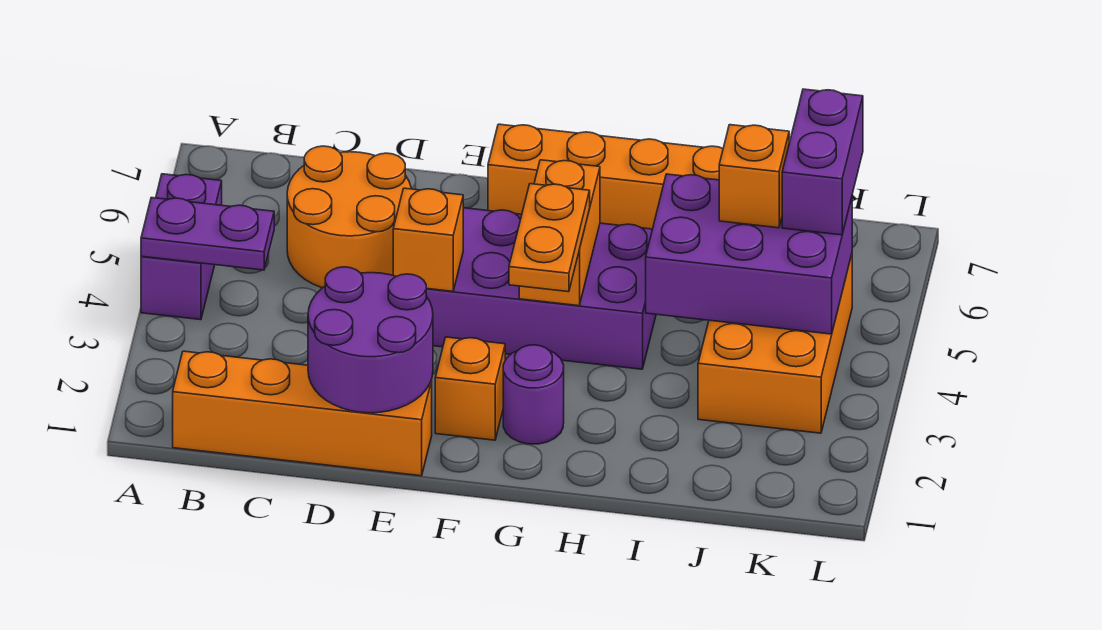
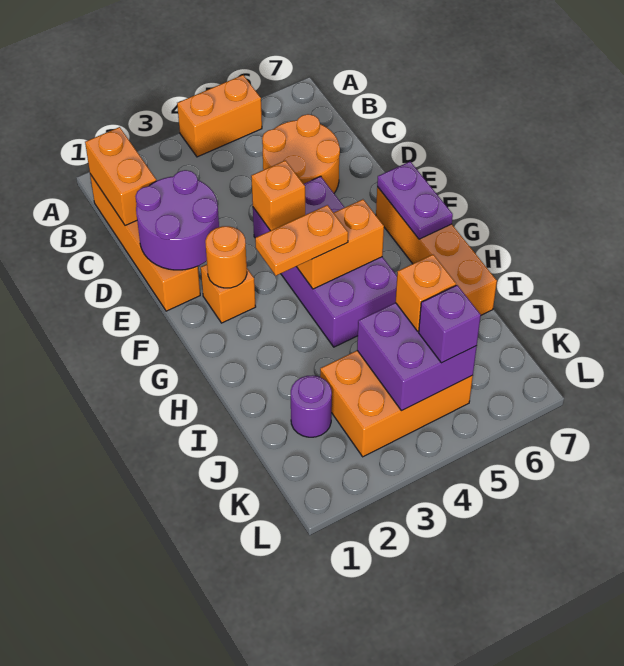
purple 1x2 brick [141,174,222,320] -> orange 1x2 brick [177,75,262,157]
purple 1x2 plate [141,198,274,270] -> purple 1x2 plate moved to [377,162,453,239]
none -> orange 1x2 brick [85,127,156,226]
none -> orange 1x1 round brick [205,226,247,288]
purple 1x1 round brick [503,345,564,444] -> purple 1x1 round brick moved to [291,375,332,437]
purple 2x3 brick [646,174,852,334] -> purple 2x2 brick [357,303,477,411]
purple 1x2 brick [782,89,863,235] -> purple 1x1 brick [419,285,481,363]

